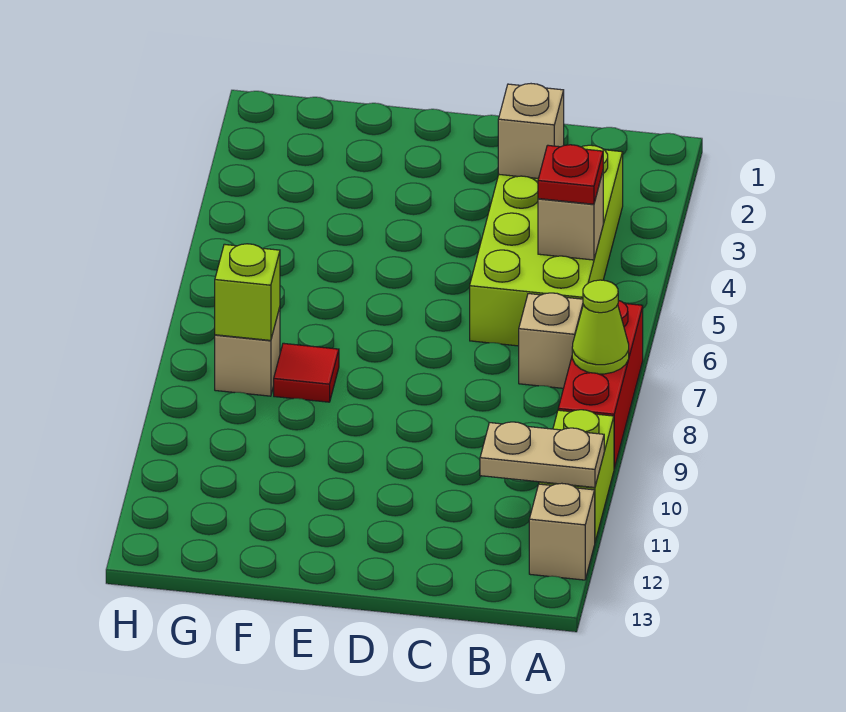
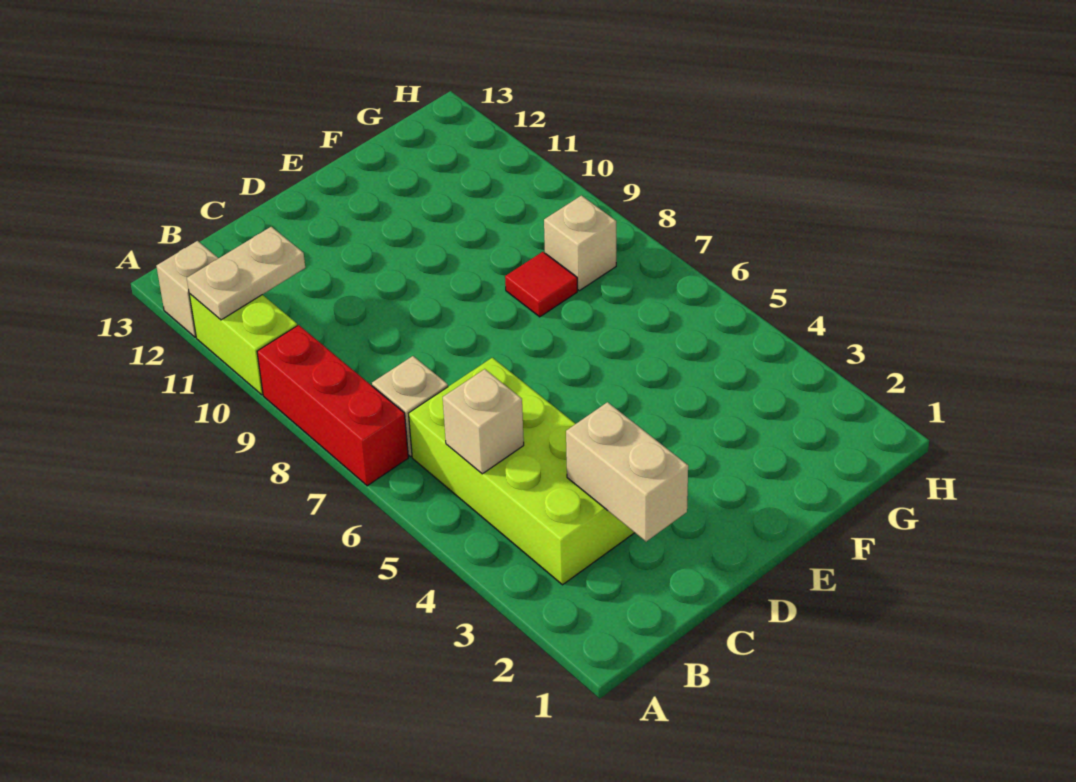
lime 1x1 cone [572,280,629,374] -> none
red 1x1 plate [538,145,603,204] -> none
tan 1x1 brick [498,84,564,178] -> tan 1x2 brick [566,402,688,542]
lime 1x1 brick [215,244,280,340] -> none

